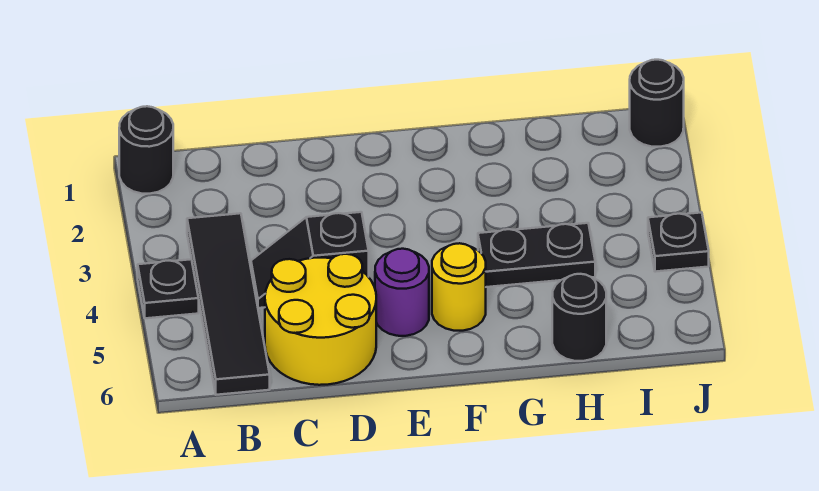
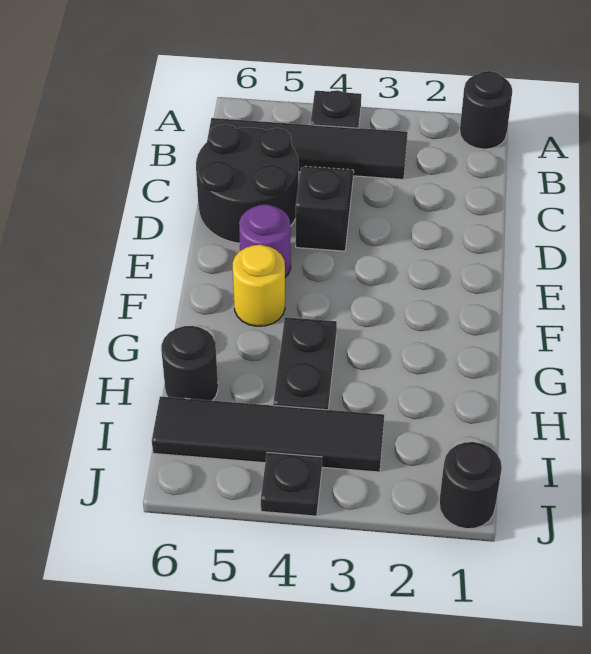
yellow 2x2 round brick [265,254,376,385] -> black 2x2 round brick [196,124,299,243]
none -> black 1x4 tile [152,396,384,472]

